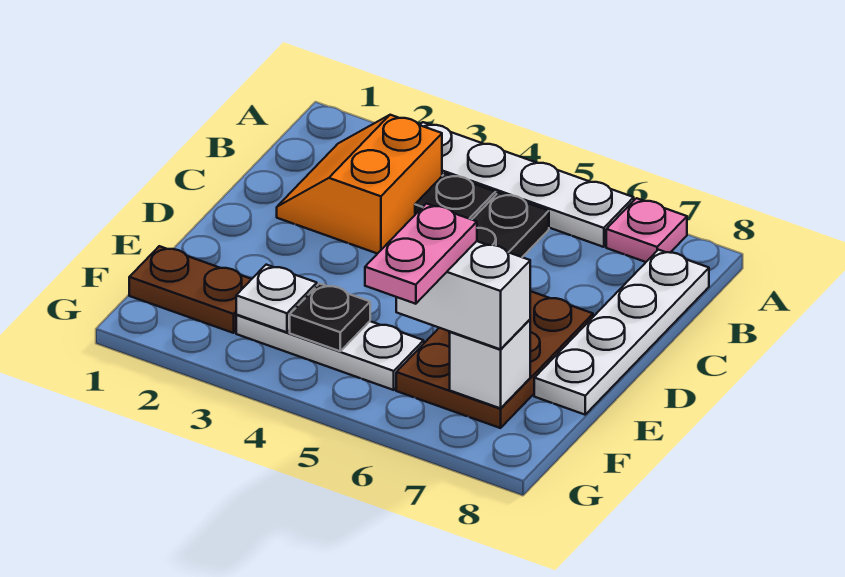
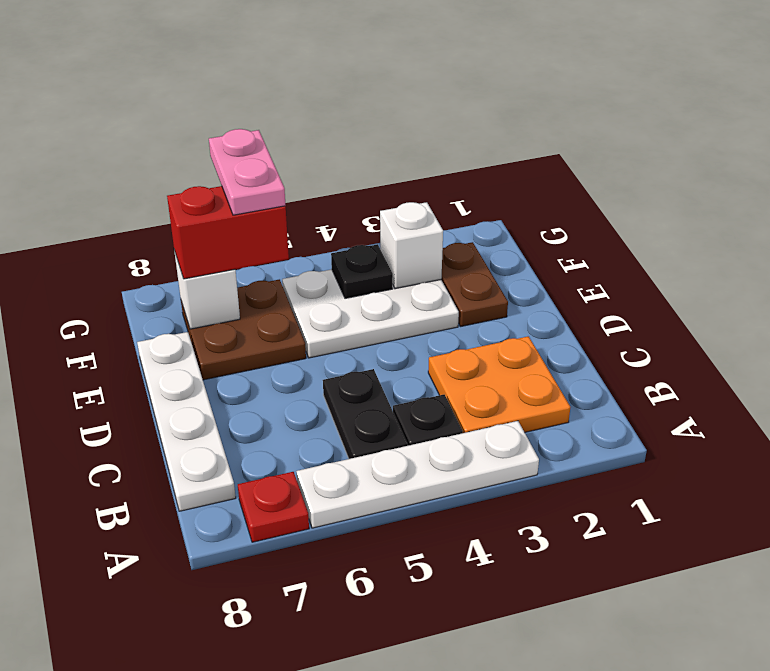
pink 1x1 plate [606,198,687,262] -> red 1x1 plate [238,472,309,542]
orange 2x2 slope [277,115,442,254] -> orange 2x2 plate [428,336,570,433]
brown 2x3 plate [396,291,593,428] -> brown 2x2 plate [181,279,306,380]
brown 1x2 plate [129,246,251,333] -> brown 1x2 plate turned to [441,242,508,327]
white 1x3 plate [236,315,424,390] -> white 2x3 plate [282,269,459,358]
white 1x1 plate [236,265,317,332] -> white 1x1 brick [380,202,443,289]
white 1x2 brick [396,241,530,349] -> red 1x2 brick [167,186,289,279]

